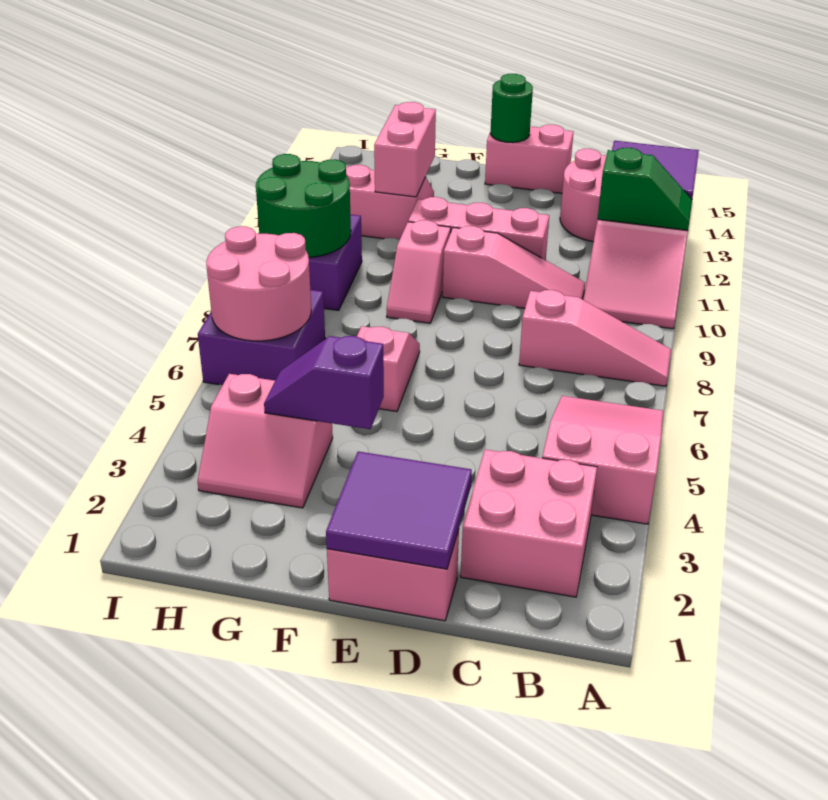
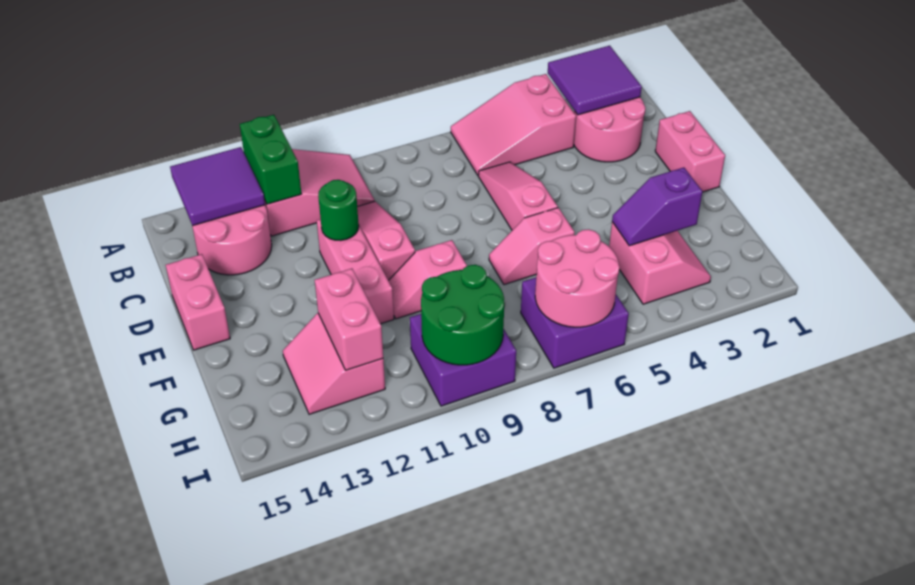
pink 1x3 slope [519,290,671,386] -> pink 1x3 slope moved to [478,162,558,230]
green 1x2 slope [598,148,692,230] -> green 1x2 brick [240,115,301,204]
pink 2x2 brick [461,449,597,597] -> pink 2x2 round brick [574,97,645,162]
purple 2x2 tile [326,451,472,569] -> purple 2x2 tile moved to [548,46,642,115]
green 1x1 round brick [490,74,533,143] -> green 1x1 round brick moved to [318,180,359,241]
purple 1x2 slope [264,336,384,429] -> purple 1x2 slope turned to [612,167,703,246]
pink 1x2 slope [387,220,451,323] -> pink 1x2 slope turned to [388,240,467,319]
pink 1x2 brick [374,102,436,197] -> pink 1x2 brick turned to [315,269,383,370]

